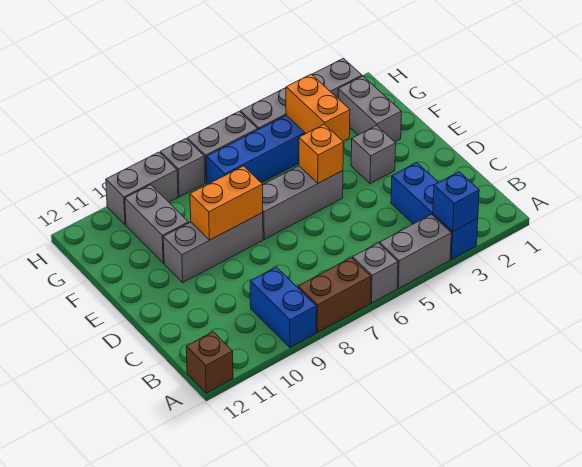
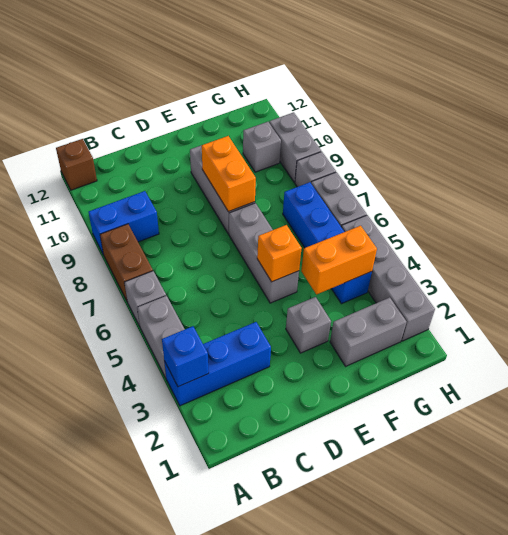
grey 1x2 brick [125,185,189,263] -> grey 1x1 brick [243,122,281,172]

